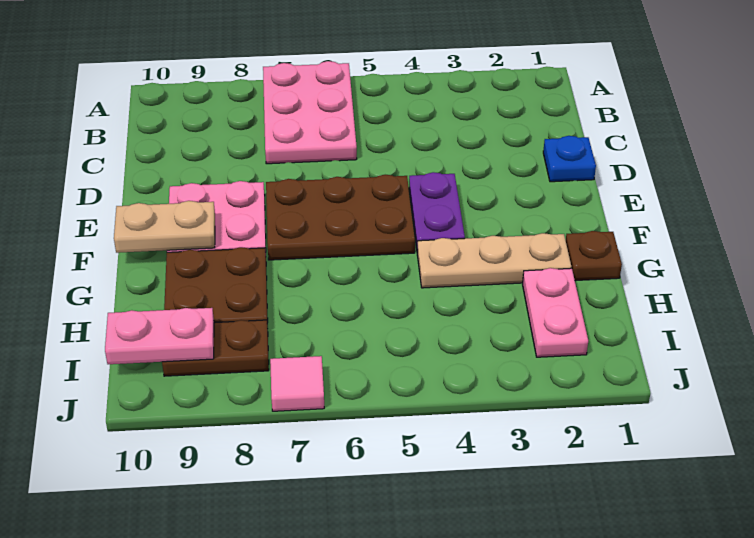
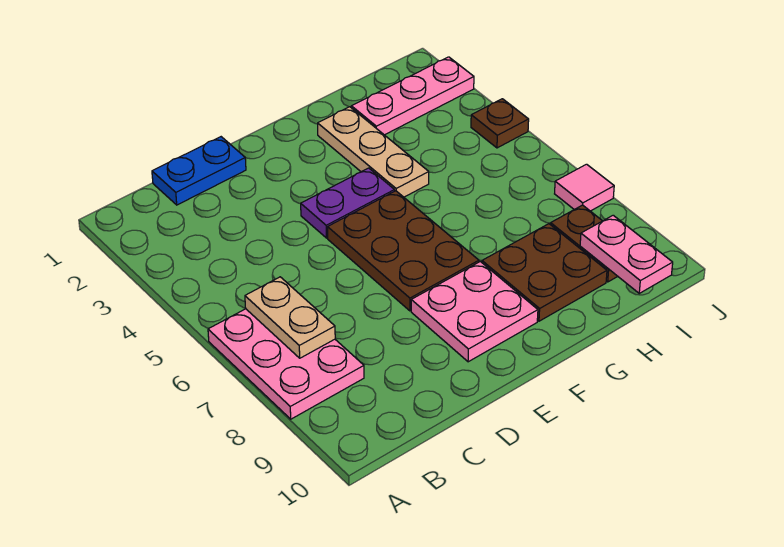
pink 2x3 plate [263,61,357,164] -> pink 2x3 plate turned to [208,309,364,419]
blue 1x1 plate [543,136,596,182] -> blue 1x2 plate [152,137,246,205]
tan 1x2 plate [114,201,215,253] -> tan 1x2 plate moved to [245,277,335,358]
brown 1x1 plate [566,231,622,281] -> brown 1x1 plate moved to [471,99,529,148]
pink 1x2 plate [523,268,588,357] -> pink 1x3 plate [351,57,474,135]

